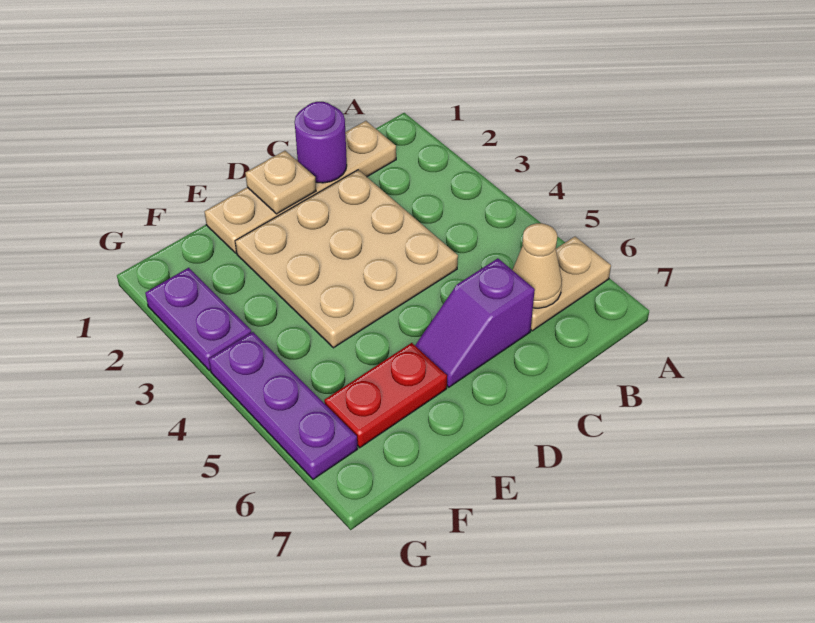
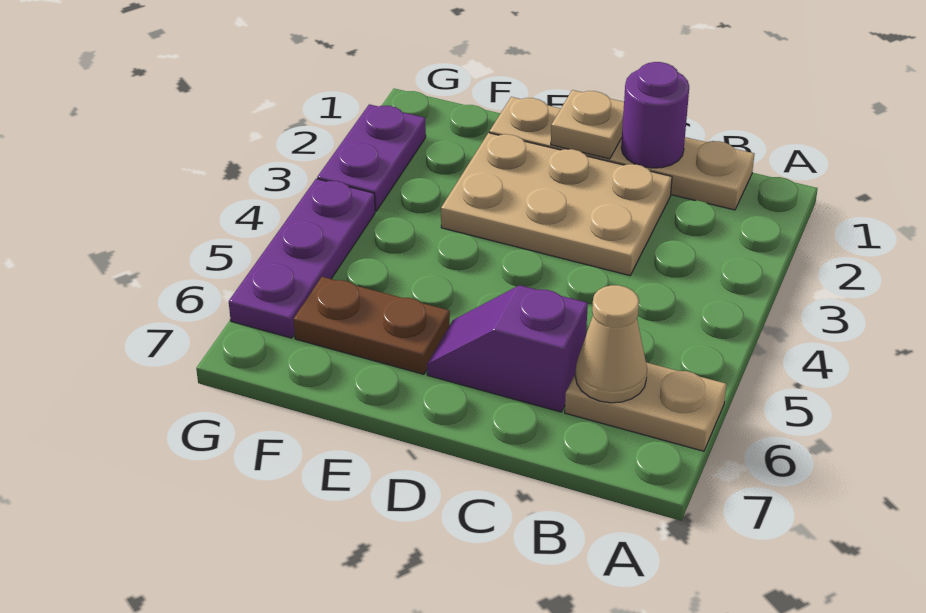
tan 3x3 plate [235,170,458,348] -> tan 2x3 plate [441,133,672,276]
red 1x2 plate [324,343,447,448] -> brown 1x2 plate [294,277,450,374]

